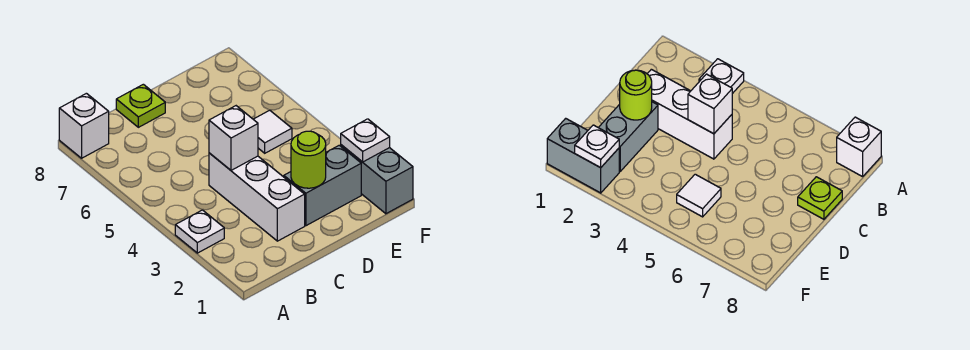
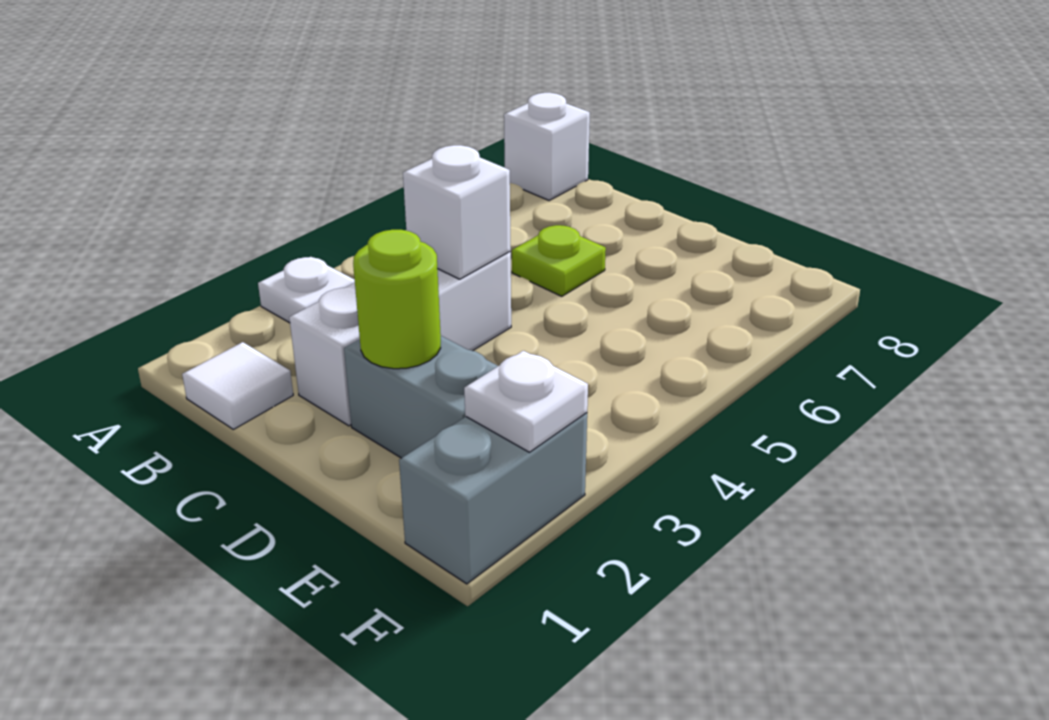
lime 1x1 plate [116,84,165,127] -> lime 1x1 plate moved to [512,225,606,296]
white 1x1 tile [253,110,292,153] -> white 1x1 tile moved to [182,342,293,429]

